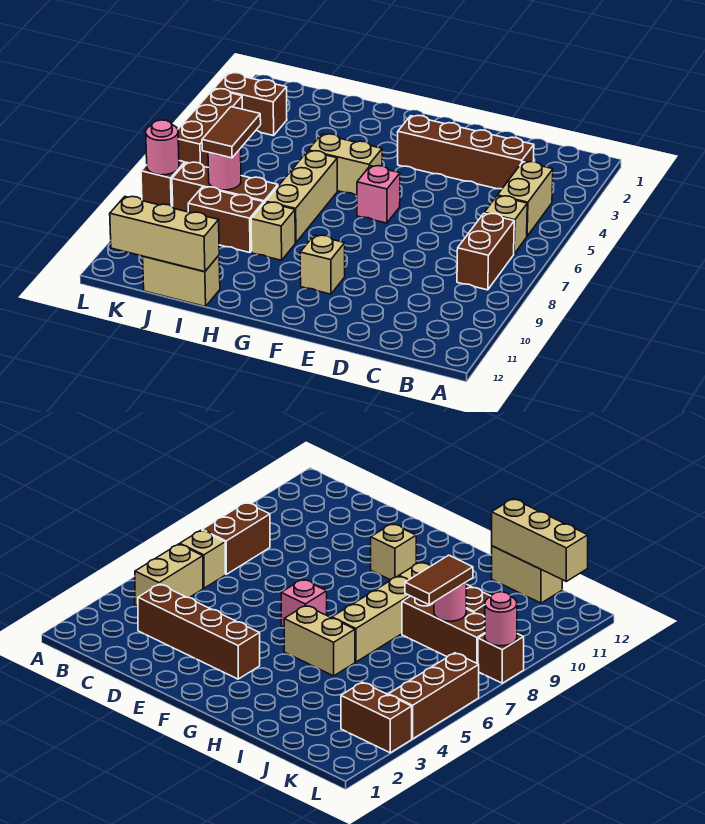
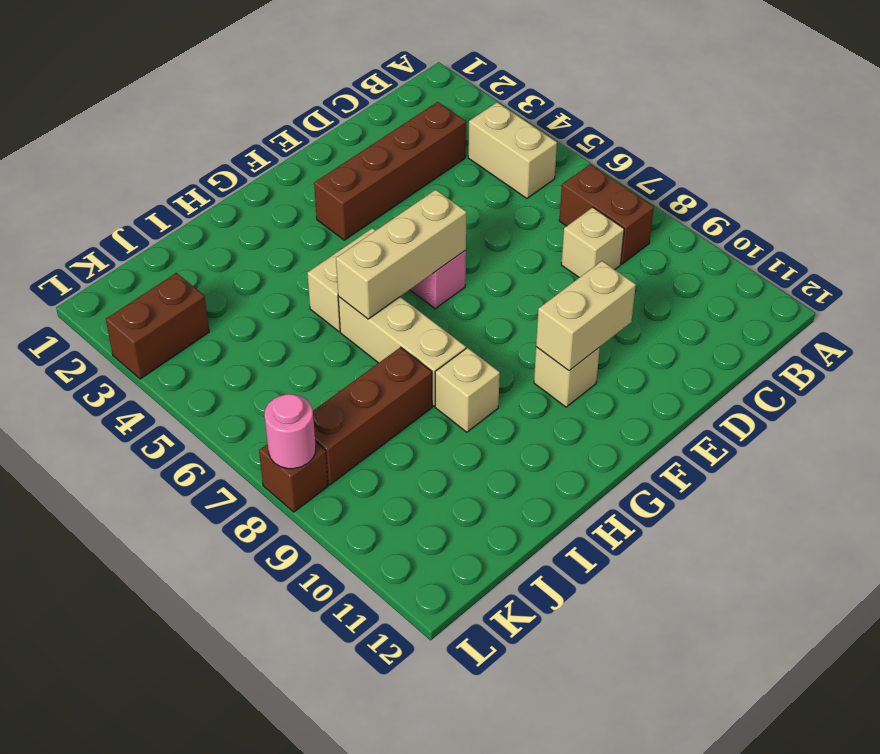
tan 1x1 brick [485,196,527,254] -> tan 1x1 brick moved to [561,207,624,278]
brown 1x2 brick [188,187,264,253] -> none
tan 1x2 brick [143,255,220,307] -> tan 1x2 brick moved to [536,261,636,371]
tan 1x3 brick [110,197,219,272] -> tan 1x3 brick moved to [336,190,466,319]
brown 1x2 tile [202,107,261,158] -> none
pink 1x1 round brick [208,148,241,190] -> none
brown 1x3 brick [178,89,242,167] -> none

